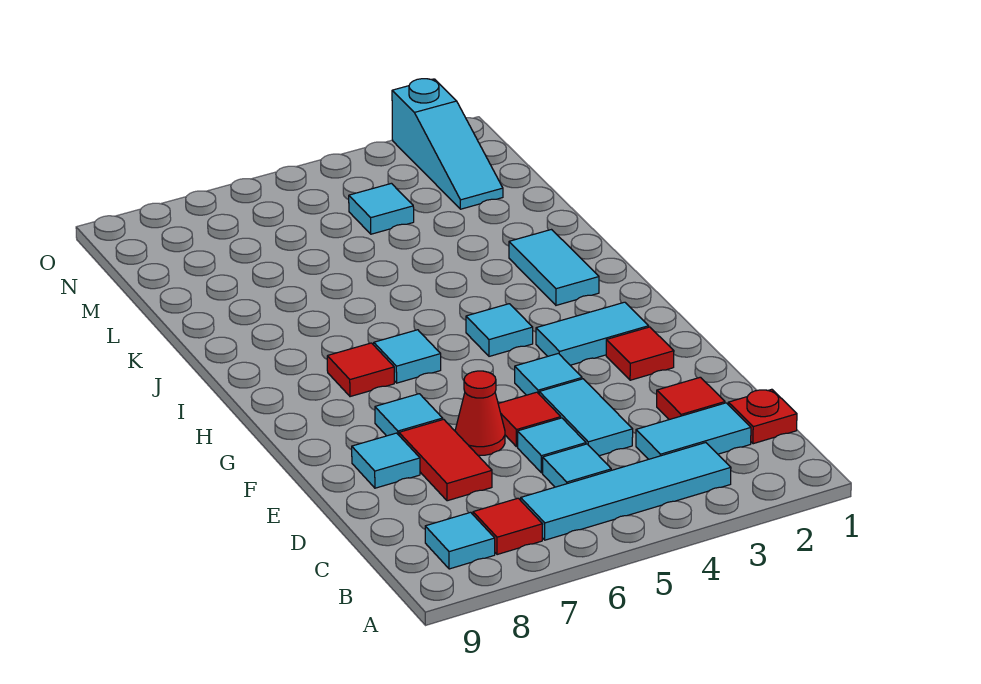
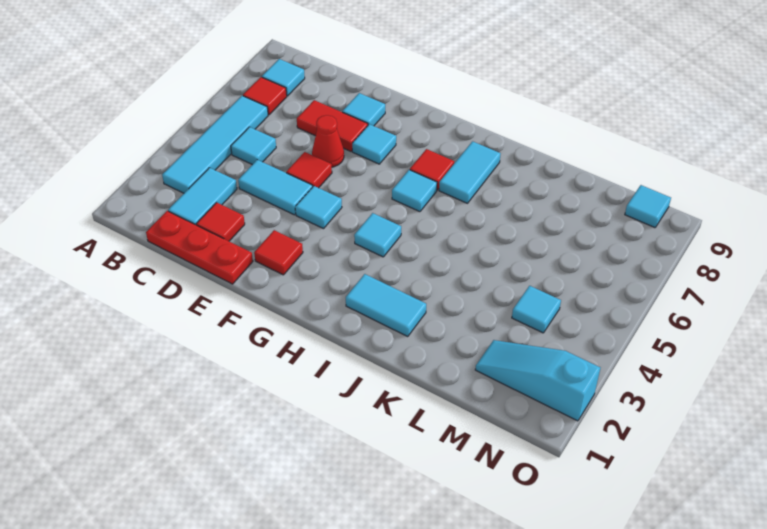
red 1x1 plate [728,389,797,444] -> red 1x3 plate [146,211,253,284]
cyan 1x1 tile [518,418,586,473] -> cyan 1x1 tile moved to [625,185,671,228]
cyan 1x2 tile [536,302,649,365] -> cyan 1x2 tile moved to [439,141,500,203]

